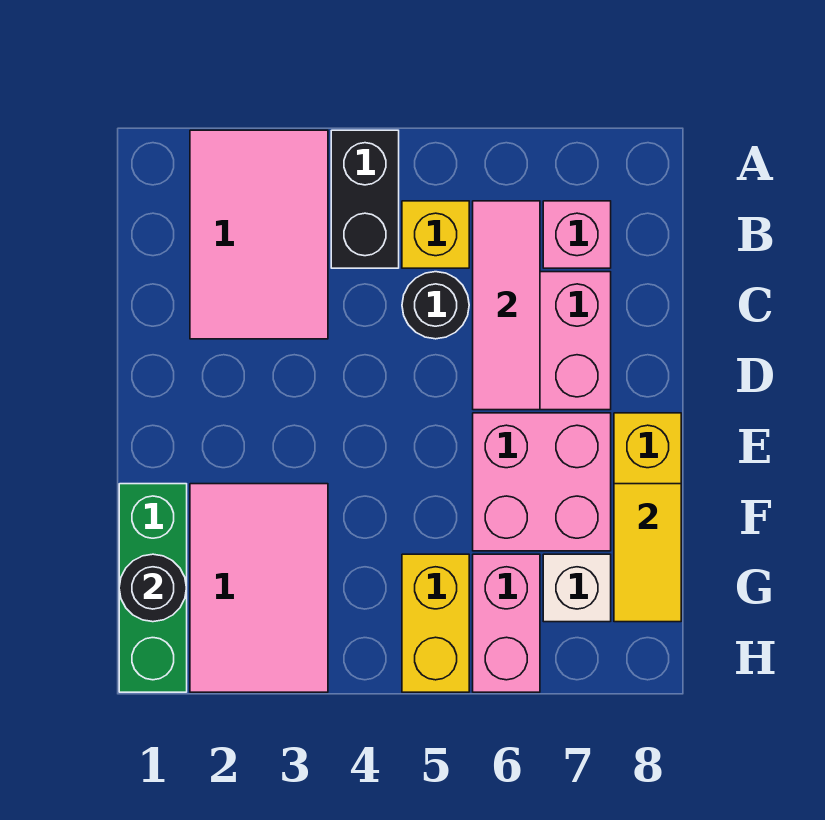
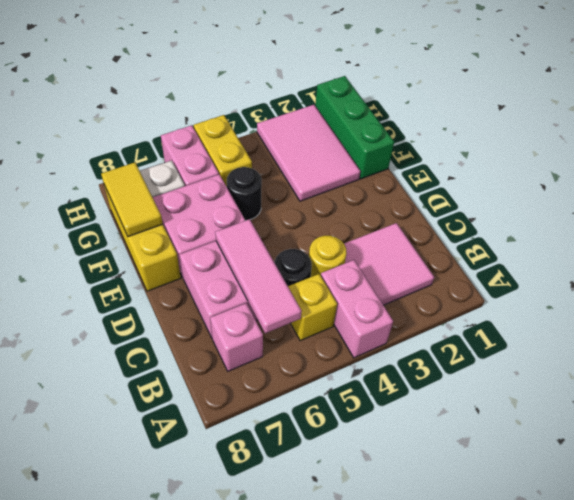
pink 2x3 tile [190,130,328,339] -> pink 2x2 tile [344,223,434,305]
black 1x2 brick [331,130,399,268] -> pink 1x2 brick [321,260,393,358]
none -> yellow 1x1 round brick [309,236,347,277]
black 1x1 round brick [119,554,187,622] -> black 1x1 round brick moved to [227,167,262,220]

